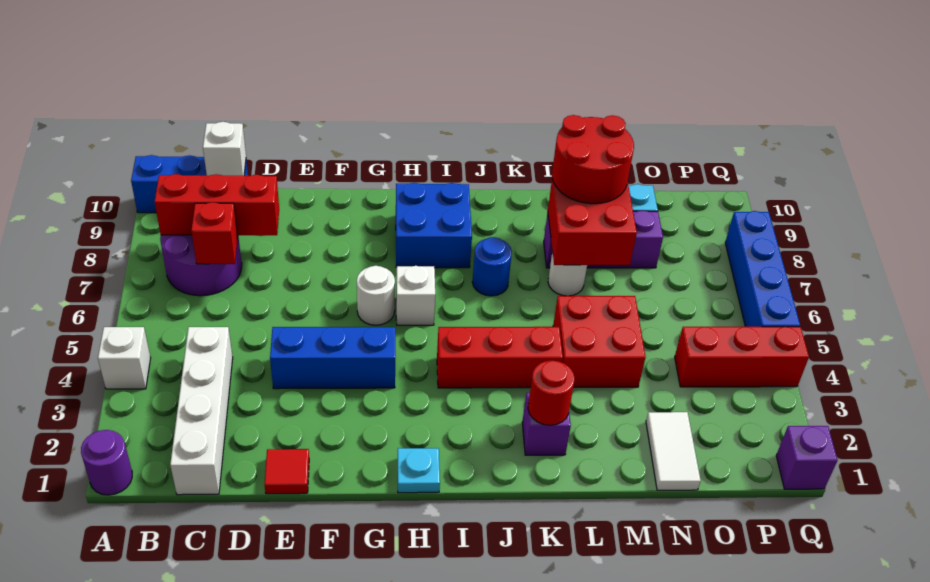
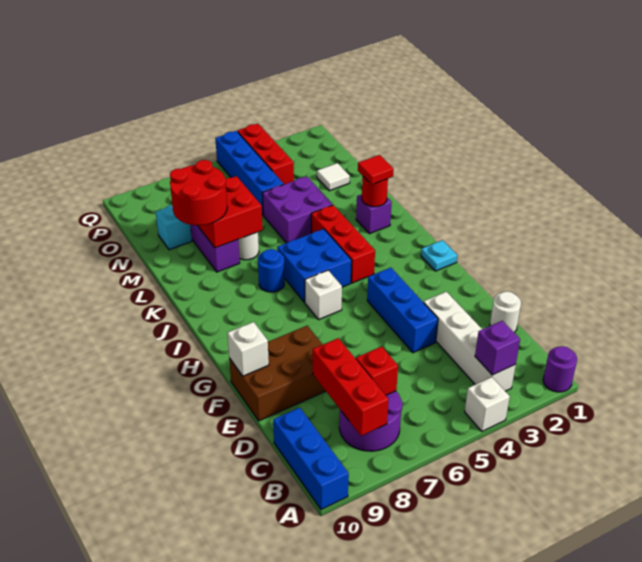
white 1x4 brick [170,327,233,495] -> white 1x4 brick turned to [424,292,516,391]
white 1x1 brick [203,122,246,176] -> white 1x1 brick moved to [228,322,269,376]
red 1x1 tile [265,449,309,494] -> red 1x1 tile moved to [358,155,394,185]
none -> brown 2x3 brick [229,326,325,421]
white 1x1 round brick [357,266,395,325] -> white 1x1 round brick moved to [490,291,521,332]
blue 2x2 brick [396,183,472,268] -> blue 2x2 brick moved to [277,229,352,302]
red 2x2 brick [553,296,646,387] -> purple 2x2 brick [263,176,333,243]
white 1x2 tile [646,412,701,490] -> white 1x1 tile [317,163,350,191]
purple 1x1 brick [776,426,838,489] -> purple 1x1 brick moved to [475,321,520,375]
blue 1x4 brick [725,211,800,327] -> blue 1x4 brick turned to [215,131,284,215]

